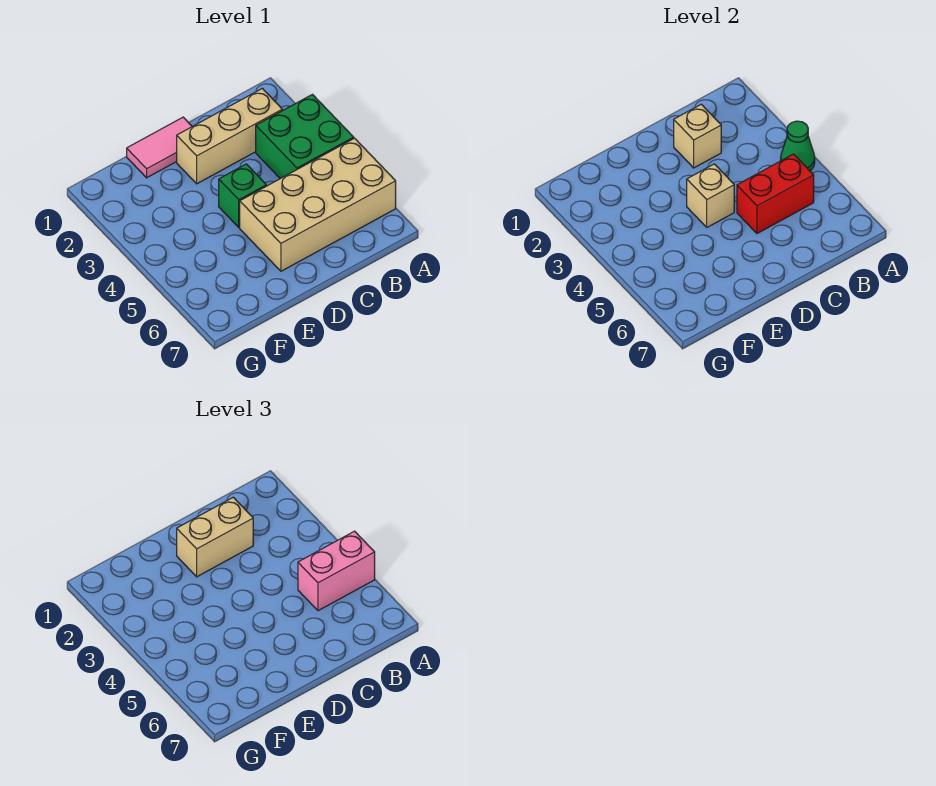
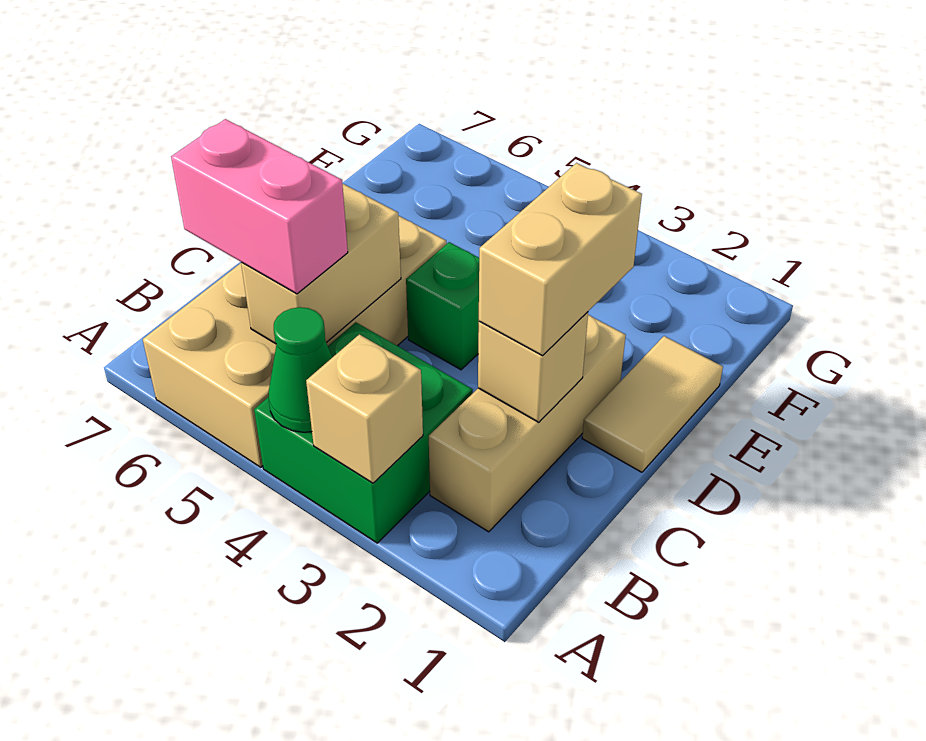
pink 1x2 brick [298,531,375,611] -> pink 1x2 brick turned to [171,119,348,294]
red 1x2 brick [737,154,814,233] -> tan 1x2 brick [241,184,401,344]
pink 1x2 tile [127,117,192,178] -> tan 1x2 tile [582,336,723,472]
tan 1x1 brick [687,164,734,227] -> tan 1x1 brick moved to [306,334,423,483]

